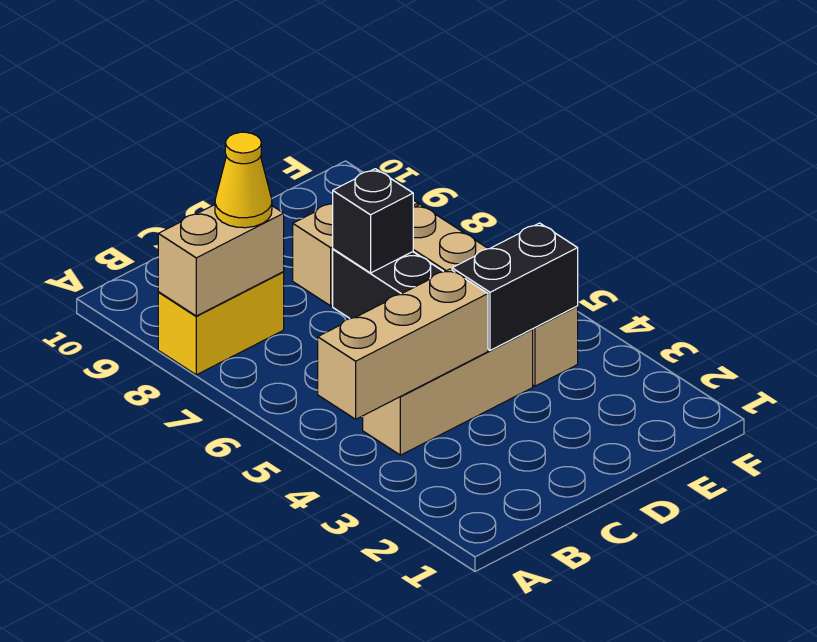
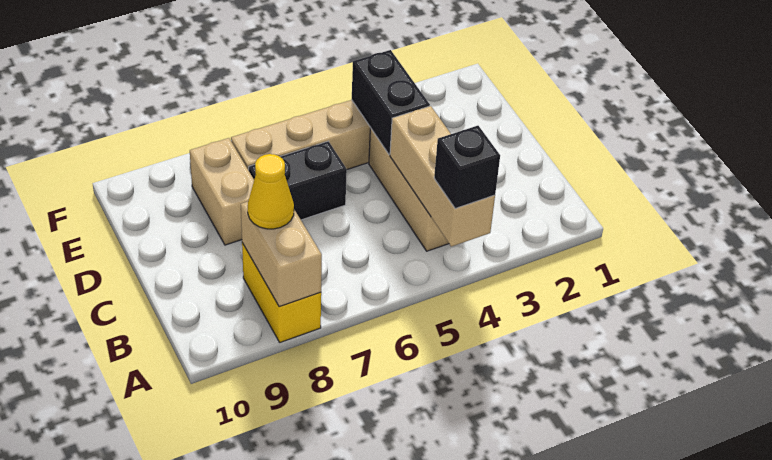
black 1x1 brick [333,169,413,273] -> black 1x1 brick moved to [434,126,500,209]

